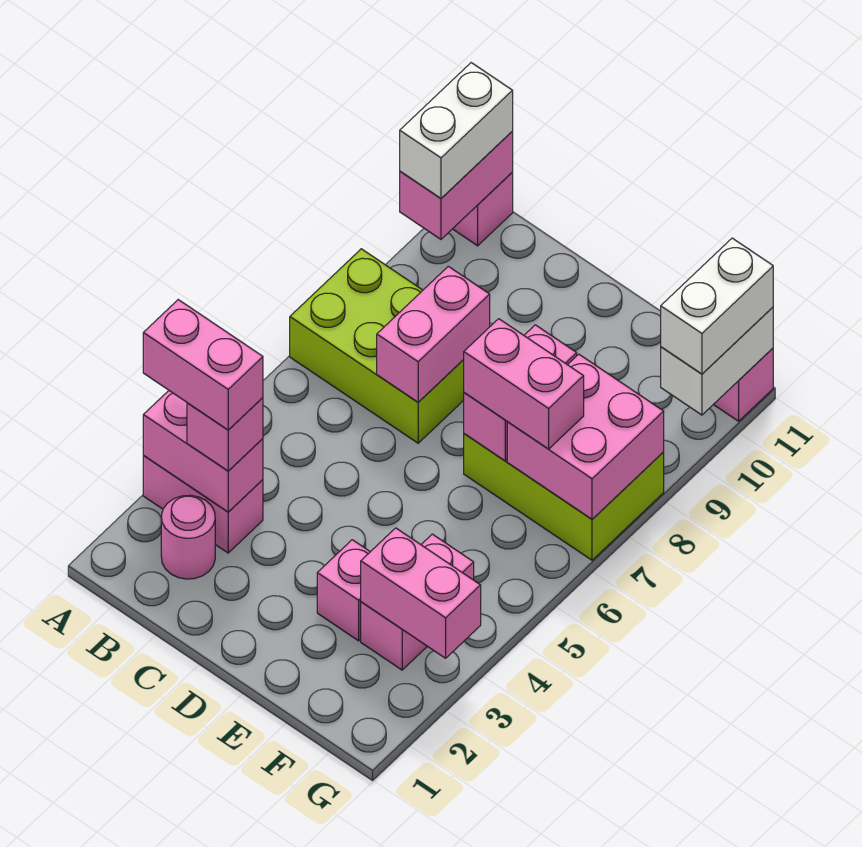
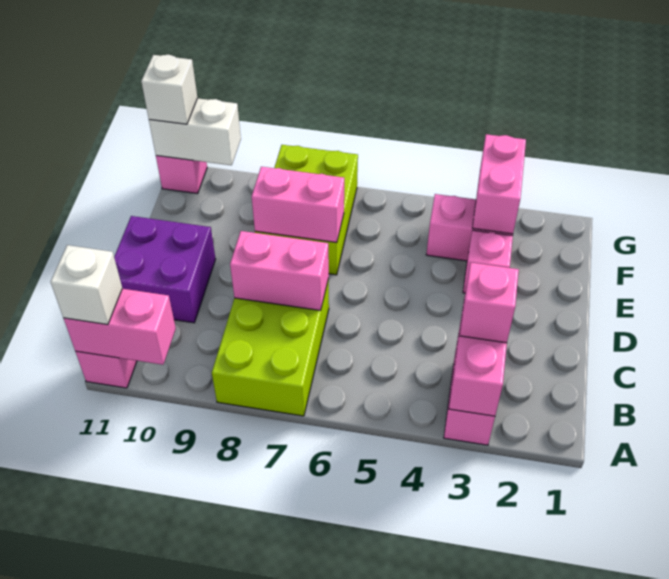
pink 1x2 brick [143,300,263,430] -> none
white 1x2 brick [400,63,513,198] -> white 1x1 brick [51,245,122,325]
pink 1x1 round brick [161,495,215,579] -> none
none -> purple 2x2 brick [114,216,216,323]
pink 1x2 brick [464,319,584,449] -> none
pink 2x2 brick [507,354,664,519] -> none
white 1x2 brick [661,238,773,374] -> white 1x1 brick [141,55,197,124]

